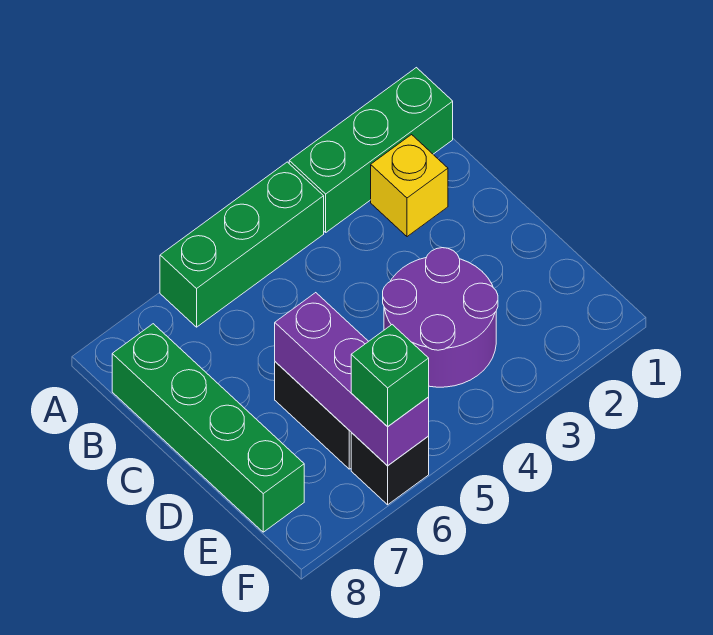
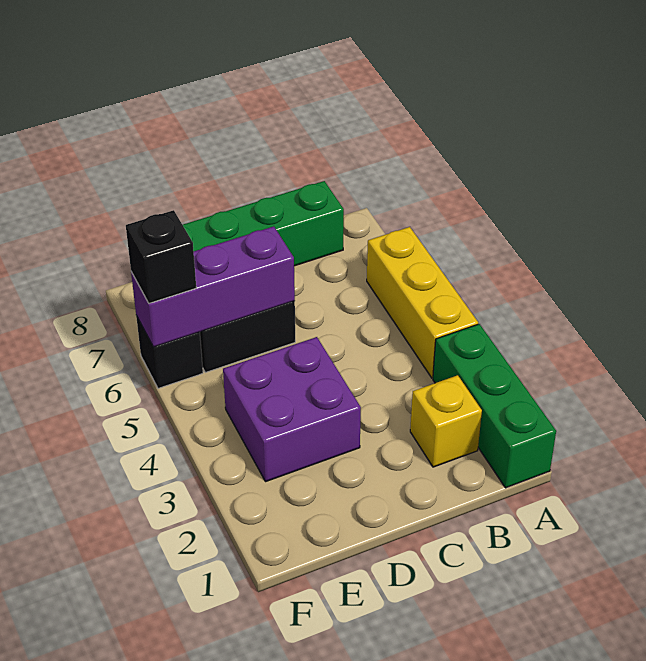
green 1x3 brick [160,162,324,327] -> yellow 1x3 brick [367,227,478,378]
purple 2x2 round brick [383,248,498,387] -> purple 2x2 brick [223,337,361,482]
green 1x1 brick [351,325,429,427] -> black 1x1 brick [126,210,196,303]

